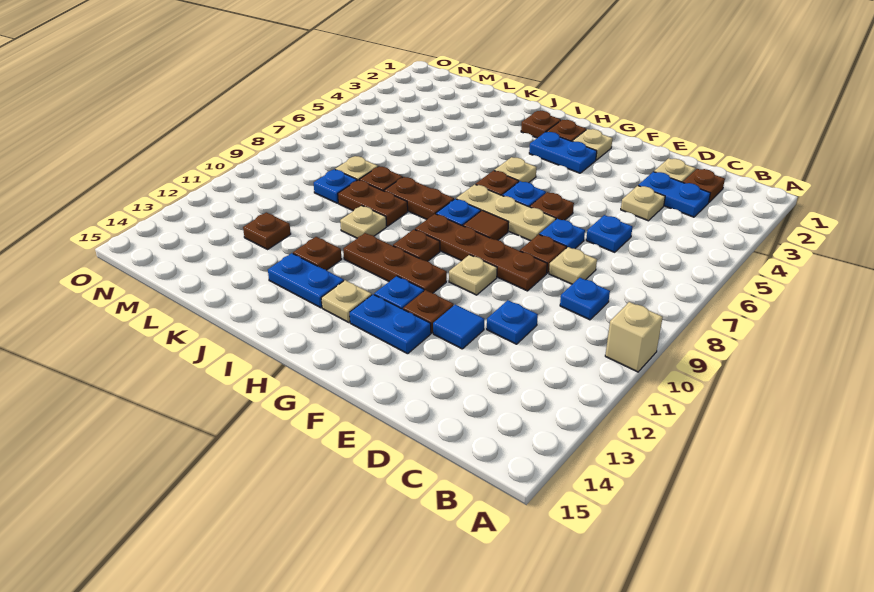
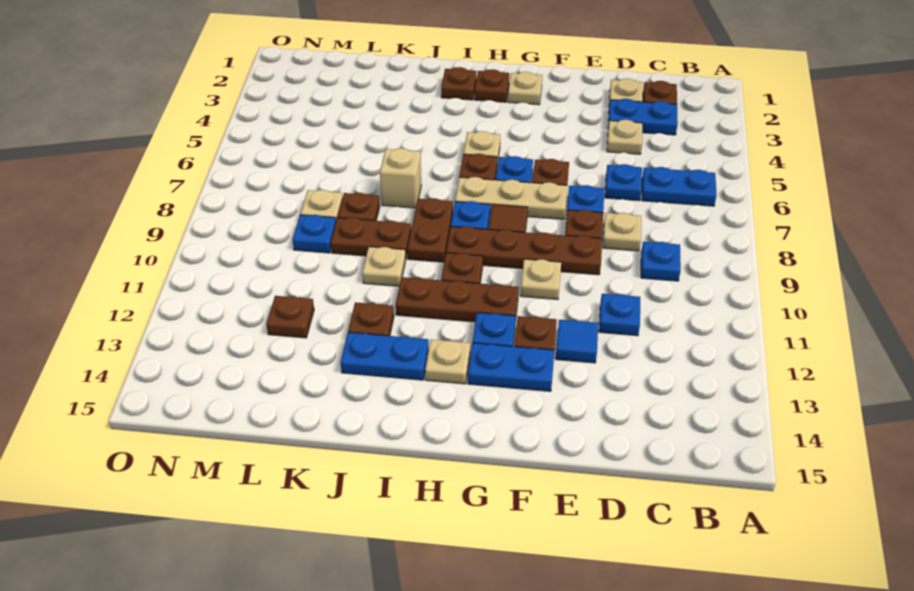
tan 1x1 brick [605,302,663,372] -> tan 1x1 brick moved to [380,148,421,208]
blue 1x2 plate [529,132,597,173] -> blue 1x2 plate moved to [642,167,717,206]
brown 1x2 plate [384,177,454,219] -> brown 1x2 plate turned to [407,198,453,262]

